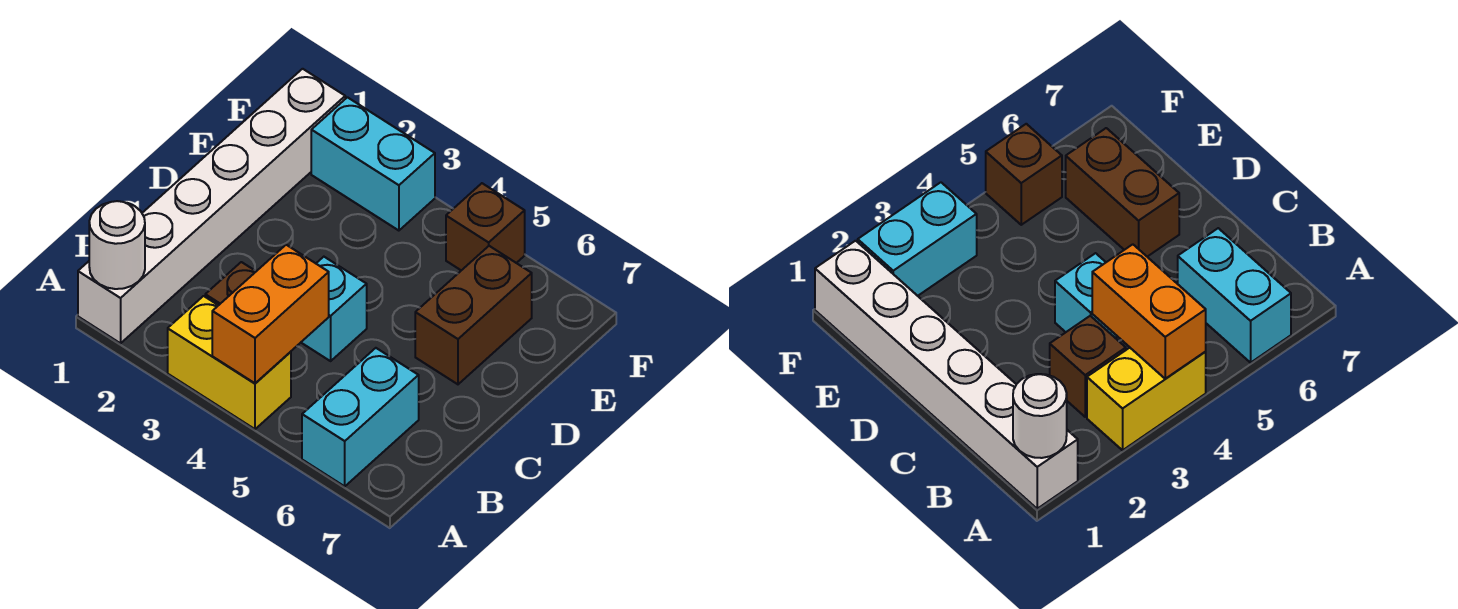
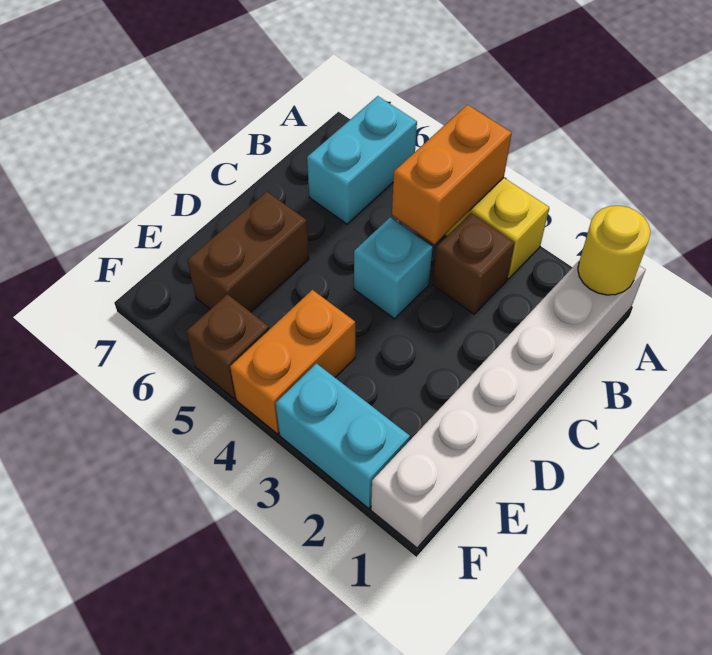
white 1x1 round brick [89,201,145,289] -> yellow 1x1 round brick [578,206,650,295]
none -> orange 1x2 brick [230,290,355,434]

